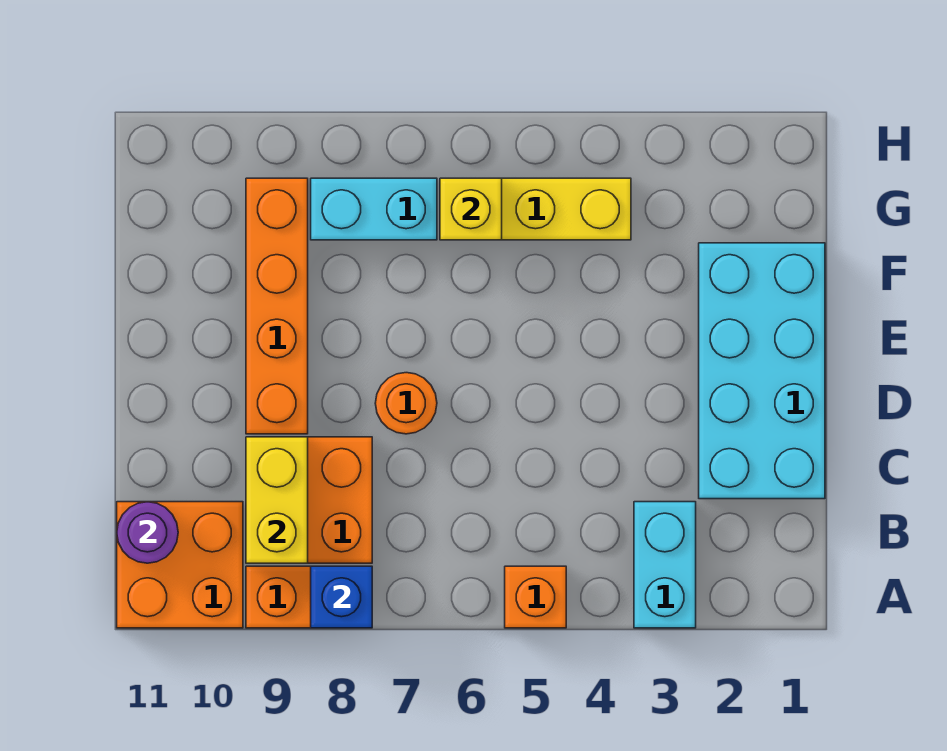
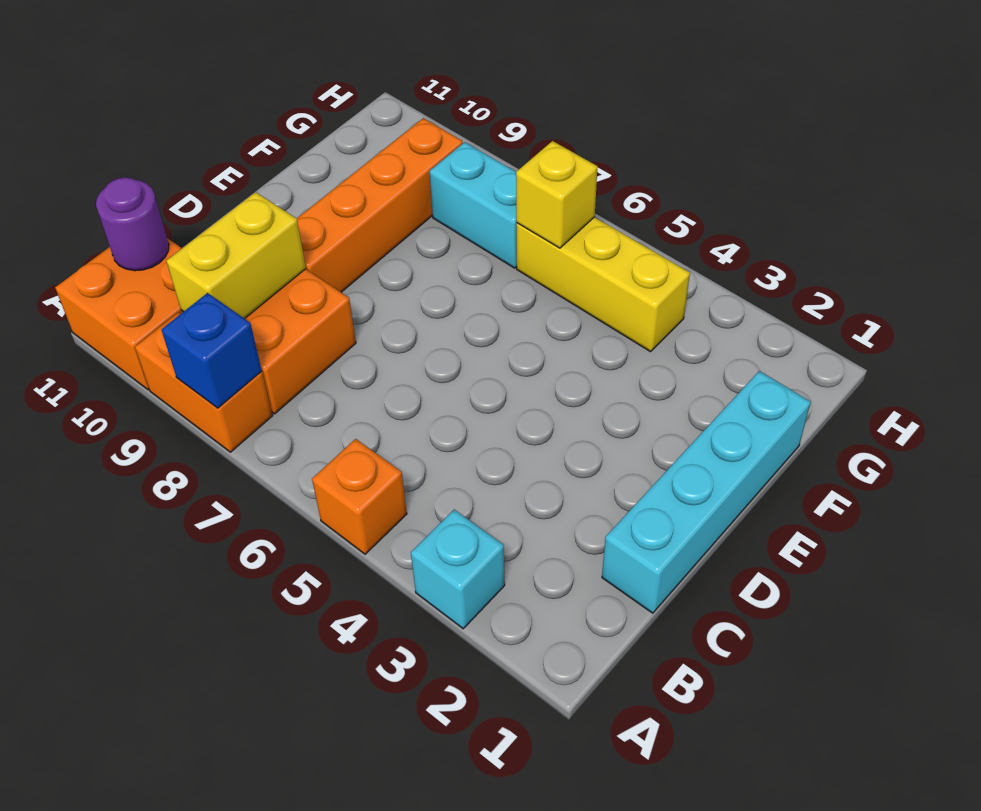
cyan 1x2 brick [634,502,696,628] -> cyan 1x1 brick [411,510,505,629]
cyan 2x4 brick [699,243,825,499] -> cyan 1x4 brick [602,371,811,613]
orange 1x1 round brick [375,373,437,434] -> none

